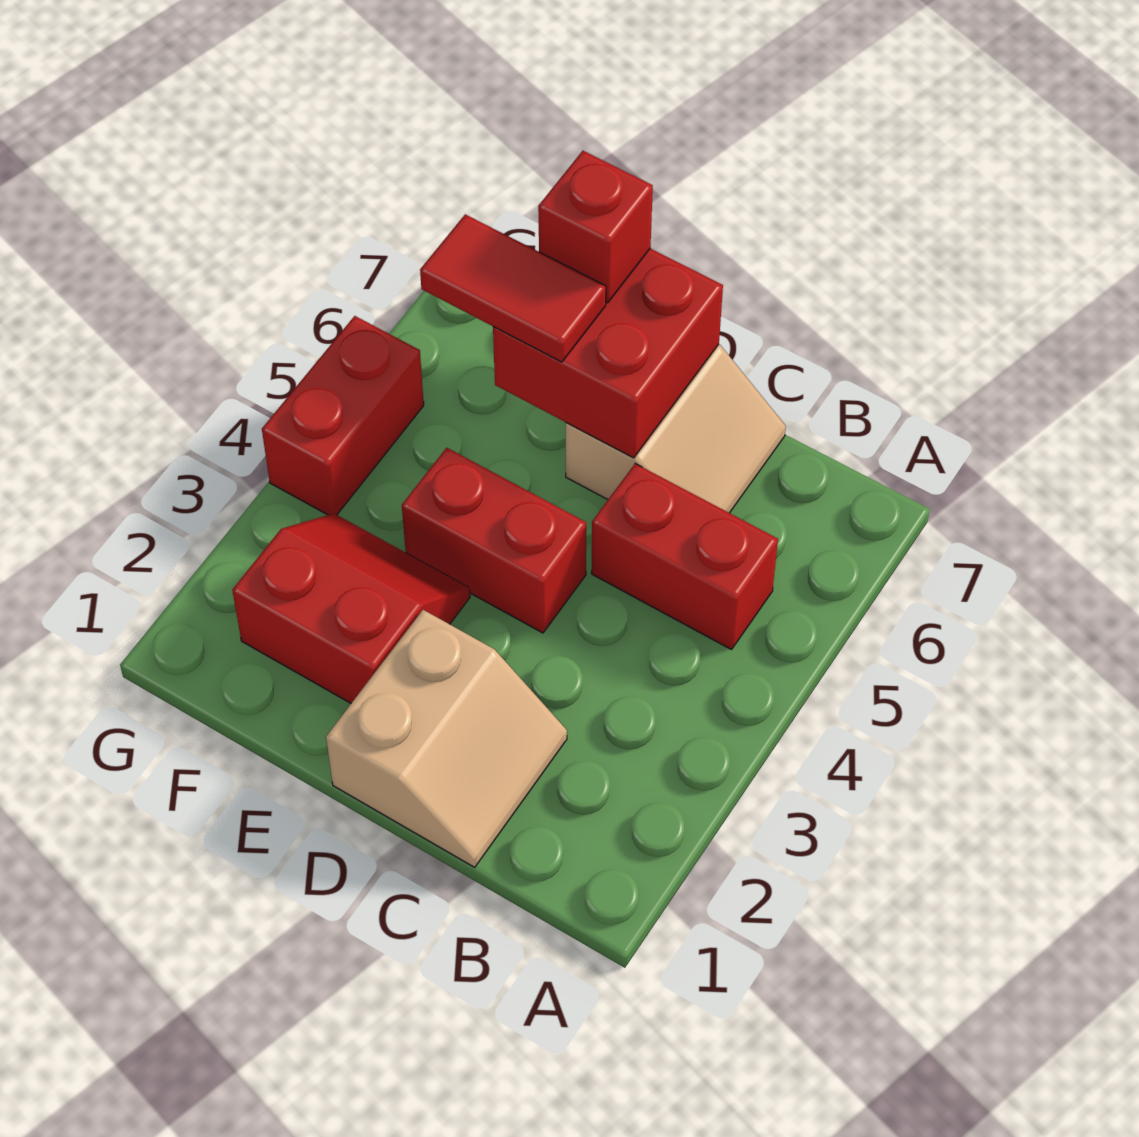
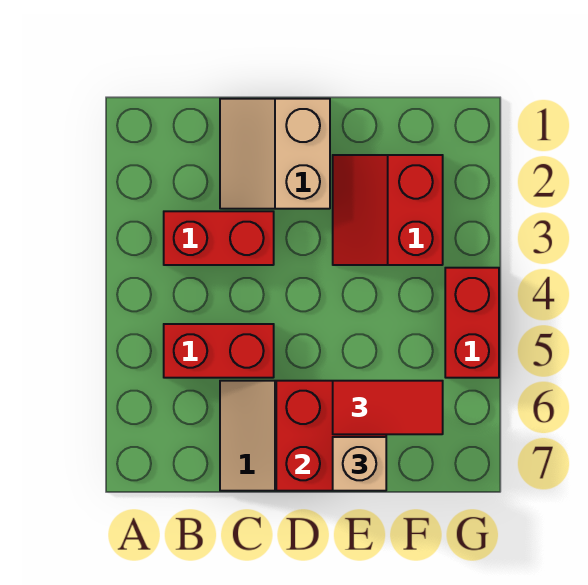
red 1x2 brick [402,448,586,633] -> red 1x2 brick moved to [164,211,274,265]
red 2x2 slope [232,514,470,703] -> red 2x2 slope turned to [333,155,443,265]
red 1x1 brick [538,151,653,303] -> tan 1x1 brick [333,437,386,491]

